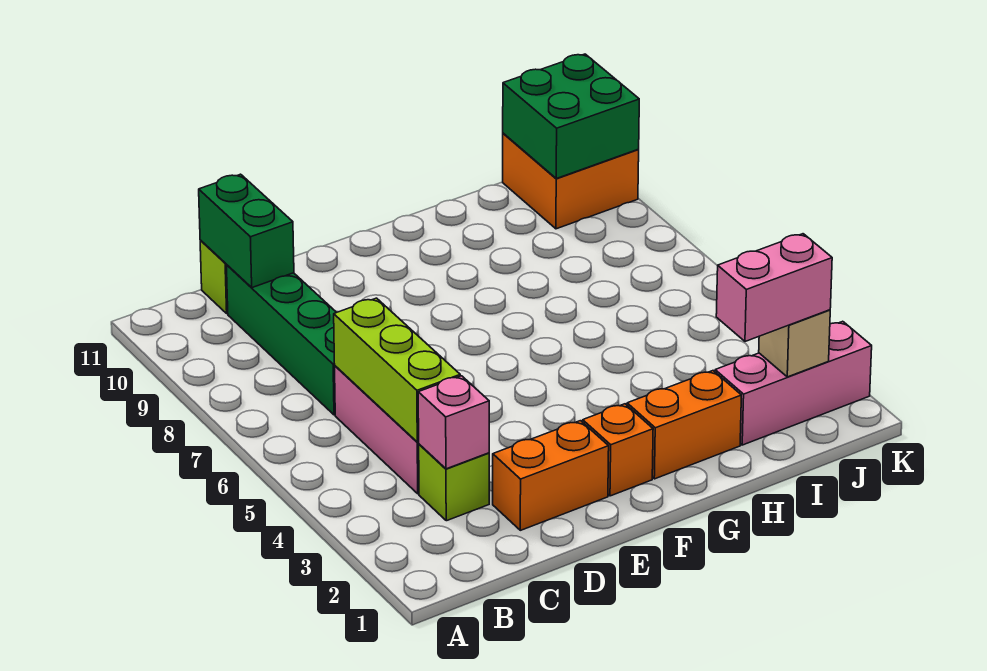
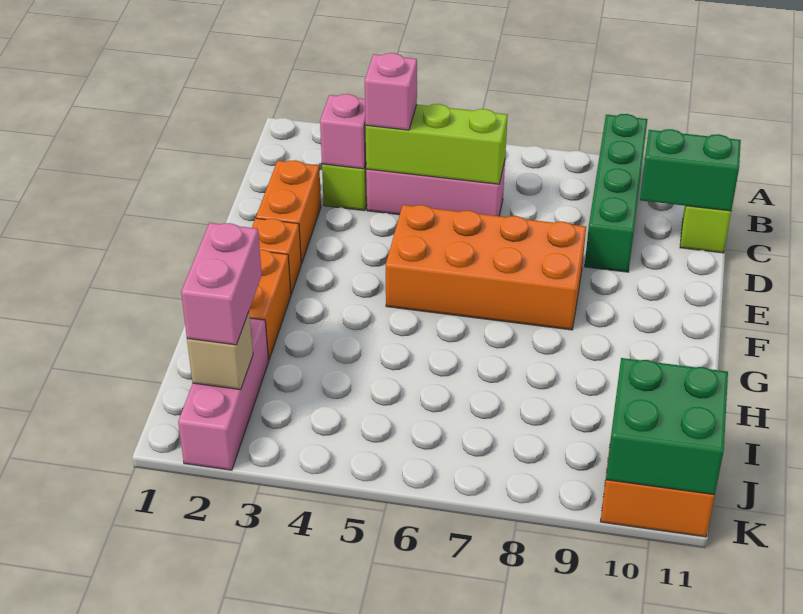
none -> pink 1x1 brick [365,53,417,130]
green 1x4 brick [226,265,337,415] -> green 1x4 brick turned to [585,114,648,272]
none -> orange 2x4 brick [386,205,586,330]

